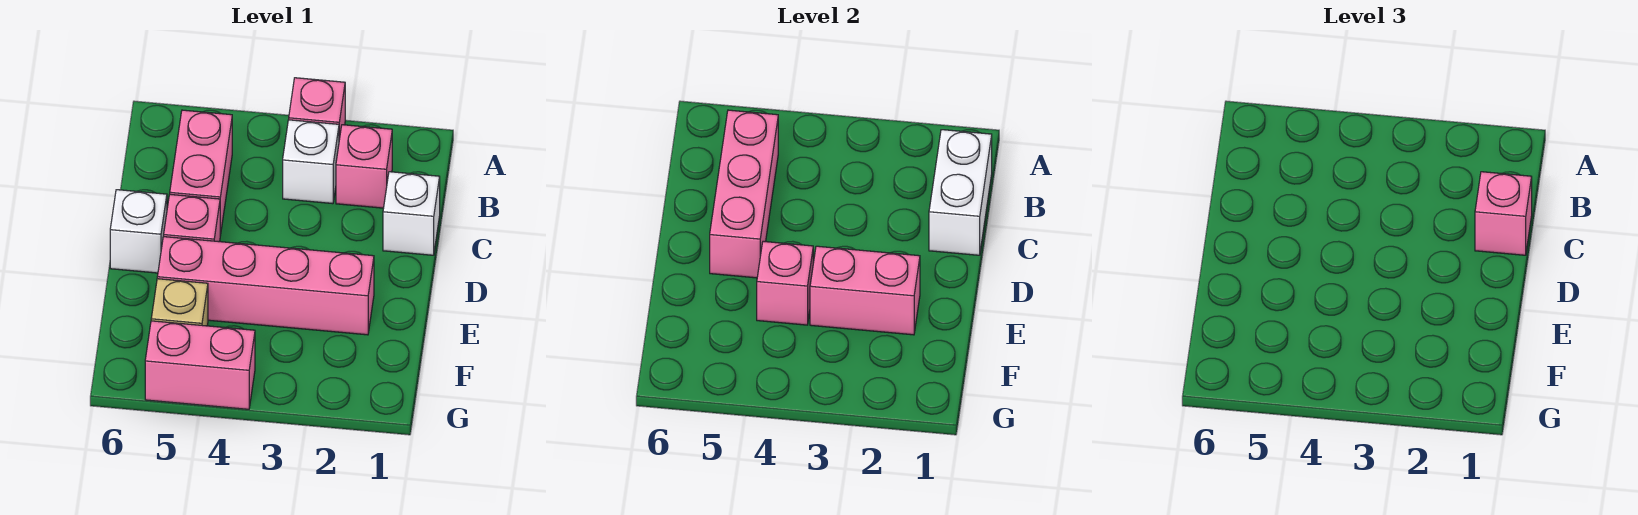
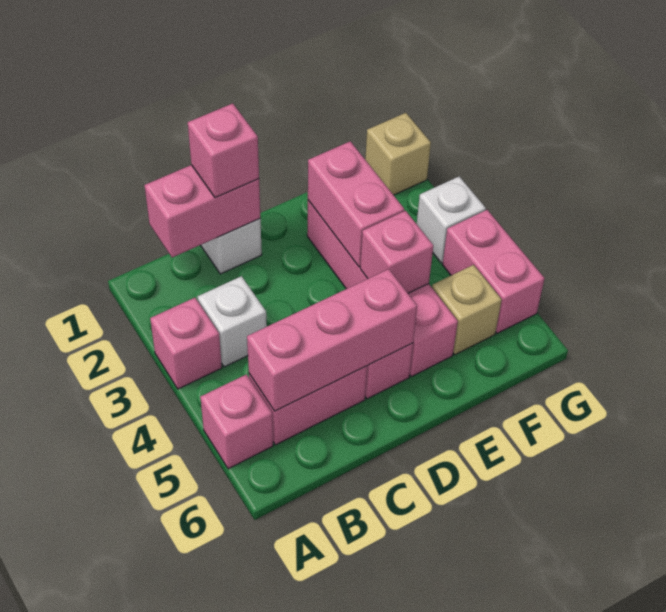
white 1x2 brick [929,130,992,255] -> pink 1x2 brick [145,165,260,257]
pink 1x1 brick [336,125,392,208] -> pink 1x1 brick moved to [200,374,273,469]
white 1x1 brick [110,190,167,273] -> white 1x1 brick moved to [417,176,486,263]
none -> tan 1x1 brick [365,113,431,195]

